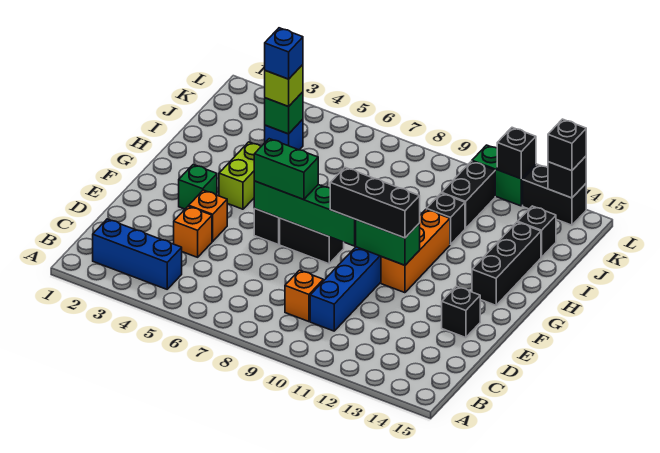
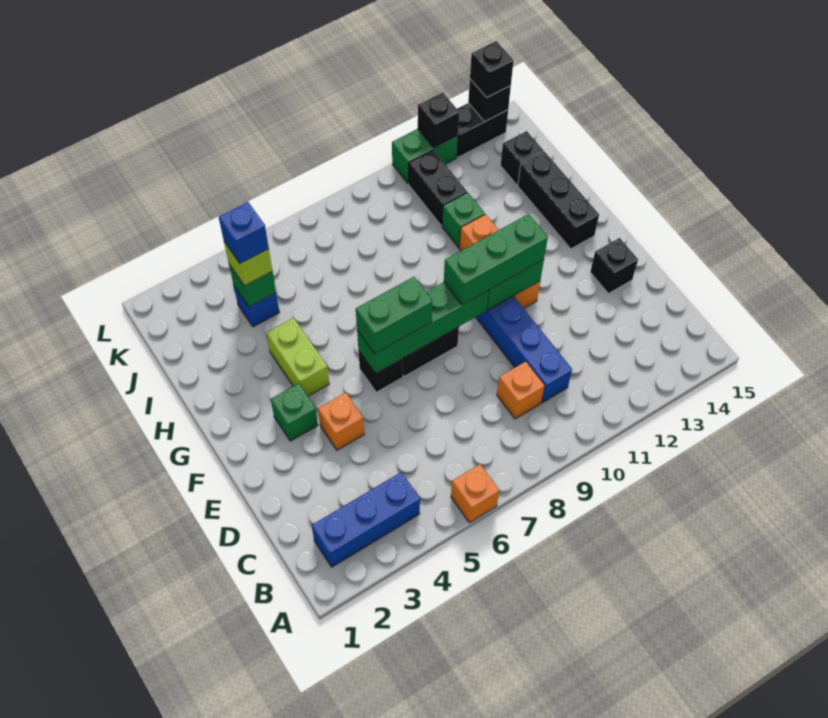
orange 1x1 brick [174,206,212,257] -> orange 1x1 brick moved to [451,464,499,523]
black 1x3 brick [330,168,420,238] -> green 1x3 brick [444,214,548,305]
black 1x1 brick [427,193,465,245] -> green 1x1 brick [442,192,485,247]

